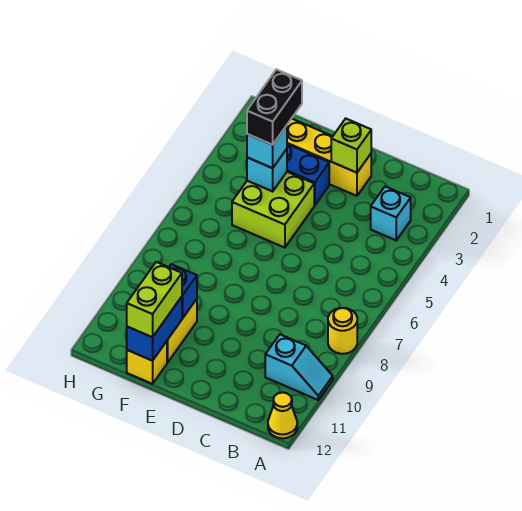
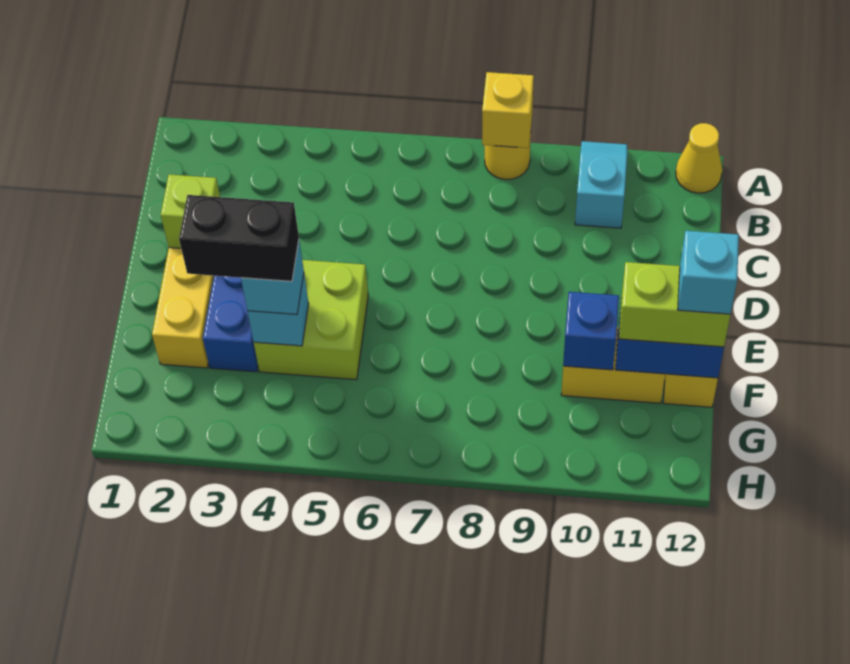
none -> yellow 1x1 brick [482,72,534,148]
cyan 1x1 brick [371,187,411,240] -> cyan 1x1 brick moved to [678,231,739,314]

